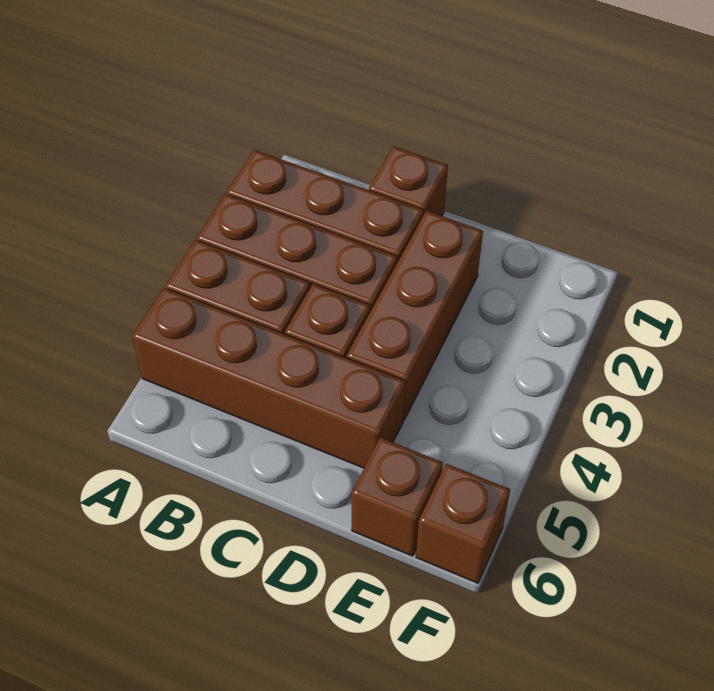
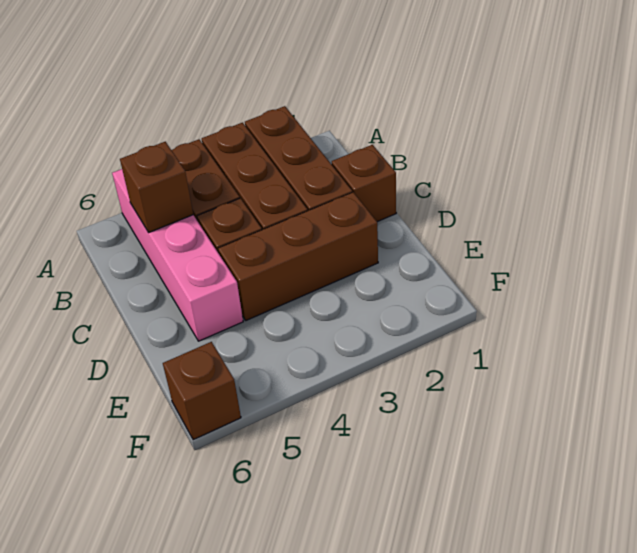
brown 1x4 brick [132,288,405,468] -> pink 1x4 brick [112,169,243,341]
brown 1x1 brick [351,438,443,556] -> brown 1x1 brick moved to [120,142,193,233]

